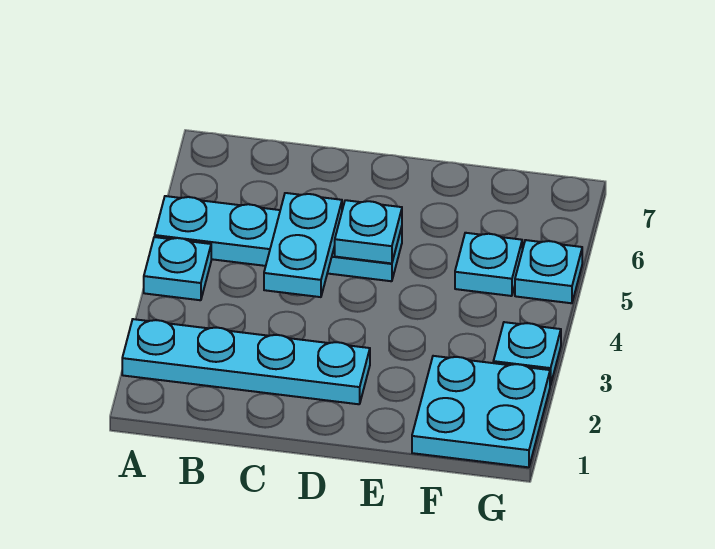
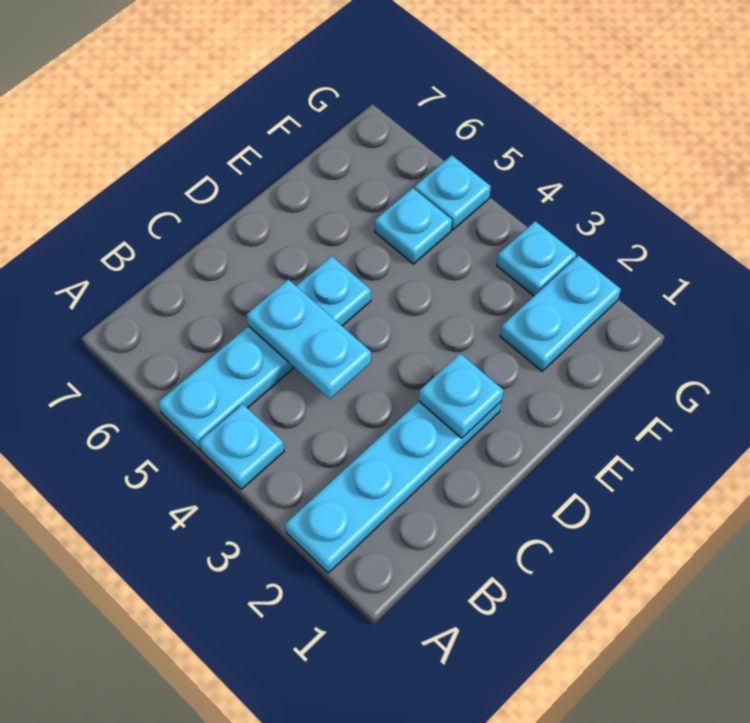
cyan 1x1 plate [335,200,402,263] -> cyan 1x1 plate moved to [419,353,504,438]
cyan 2x2 plate [412,356,550,467] -> cyan 1x2 plate [500,255,621,371]

